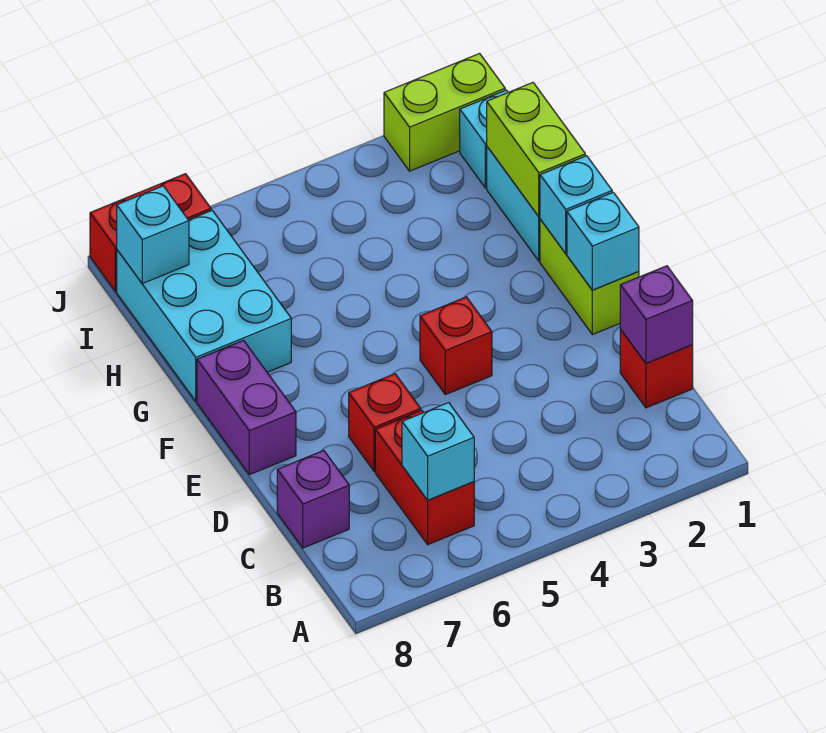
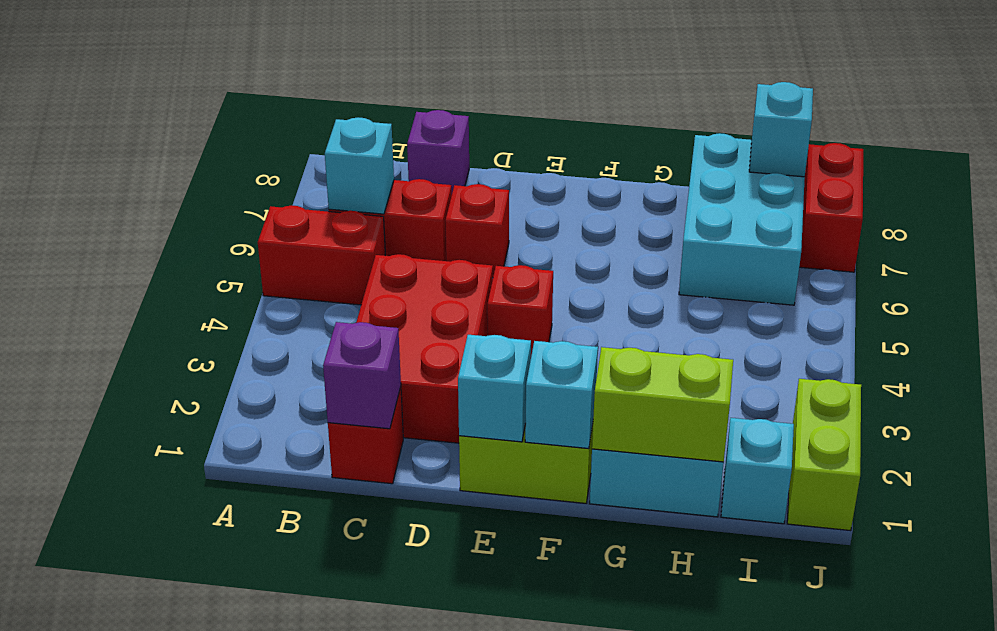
none -> red 1x2 brick [258,206,385,305]
none -> red 2x3 brick [356,254,493,443]
purple 1x2 brick [197,340,296,475] -> none
cyan 2x3 brick [117,210,291,401] -> cyan 2x3 brick turned to [679,133,805,305]

